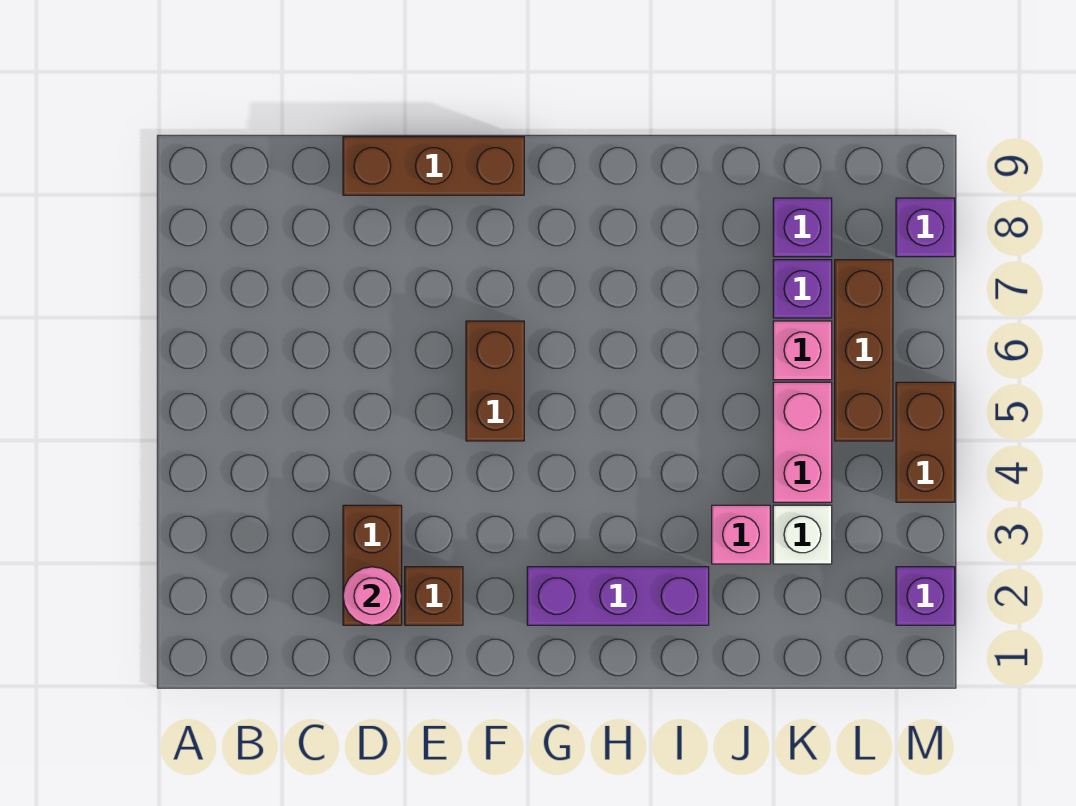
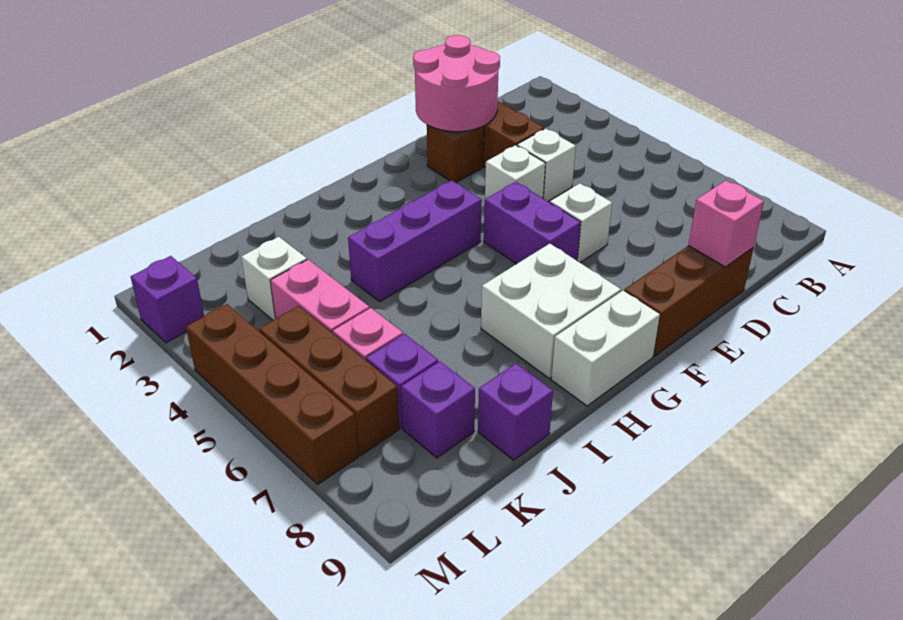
pink 1x1 round brick [343,567,402,625] -> pink 2x2 round brick [413,35,500,132]
none -> white 1x1 brick [517,129,576,201]
none -> white 1x1 brick [485,145,546,199]
none -> white 1x1 brick [550,183,612,262]
brown 1x2 brick [466,321,524,441] -> purple 1x2 brick [484,182,581,264]
purple 1x3 brick [527,567,709,625] -> purple 1x3 brick moved to [348,180,482,302]
none -> white 2x2 brick [481,244,621,379]
none -> white 1x2 brick [551,291,660,406]
pink 1x1 brick [712,505,770,564] -> pink 1x1 brick moved to [688,180,764,267]
brown 1x2 brick [896,382,955,502] -> brown 1x4 brick [186,304,358,484]
purple 1x1 brick [896,198,955,257] -> purple 1x1 brick moved to [478,363,553,460]

